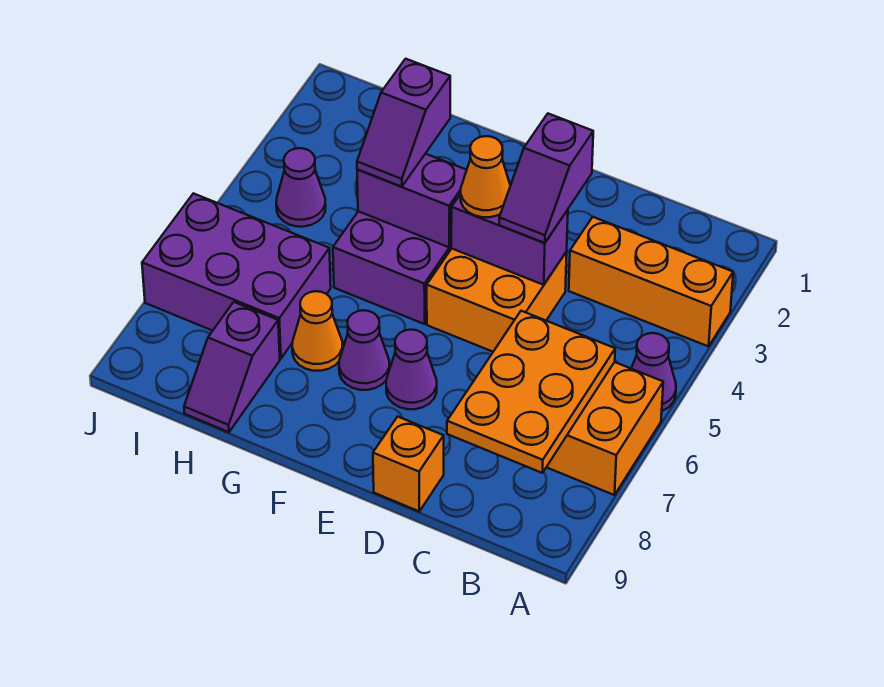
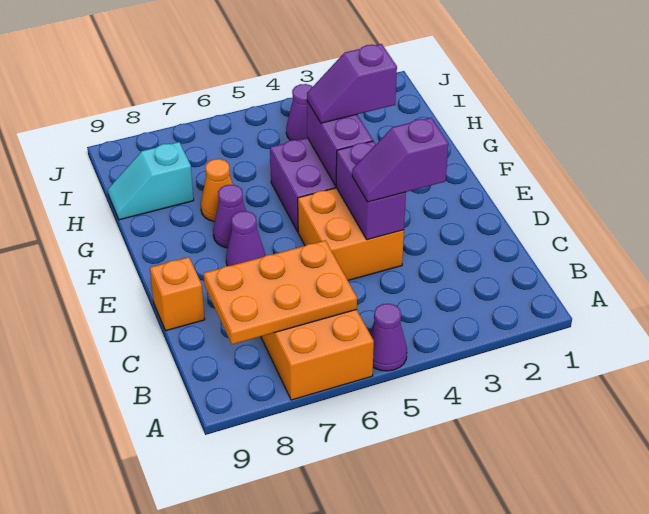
orange 1x3 brick [569,217,733,346] -> none
orange 1x1 cone [461,136,510,217] -> none
purple 2x3 brick [142,193,331,358] -> none
purple 1x2 slope [184,302,280,432] -> cyan 1x2 slope [108,142,194,220]

